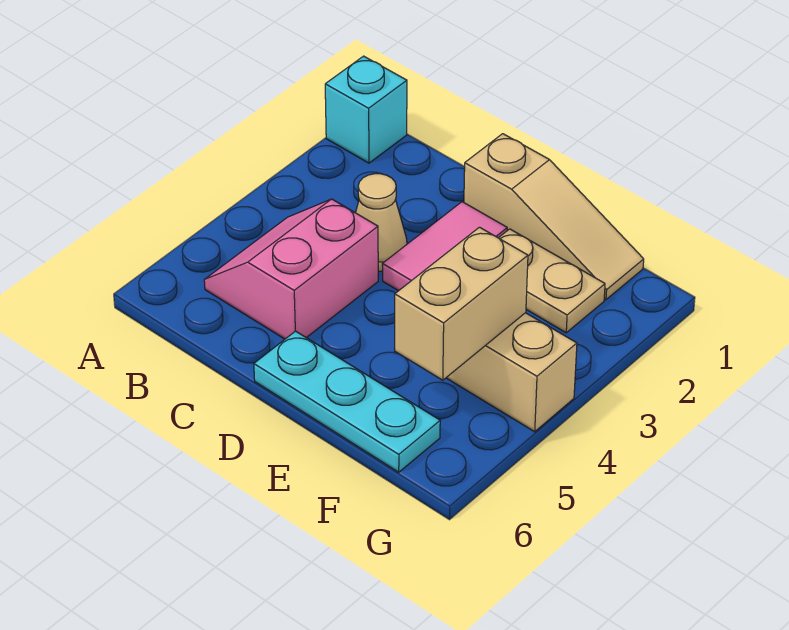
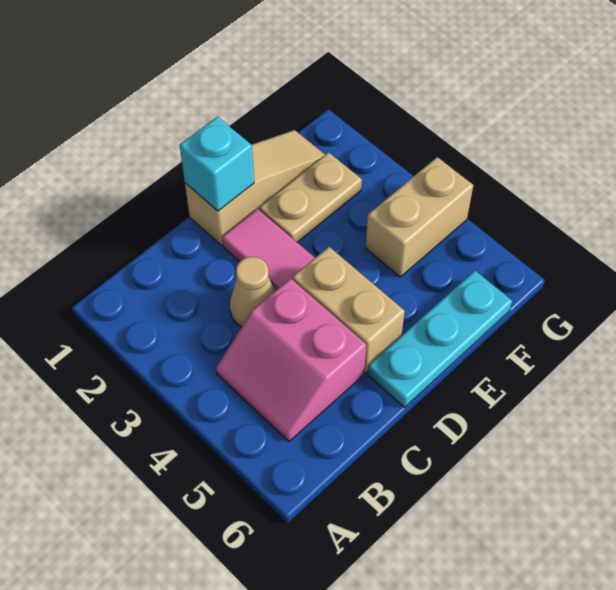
cyan 1x1 brick [325,56,407,163] -> cyan 1x1 brick moved to [180,117,254,211]
tan 1x2 brick [395,227,528,380] -> tan 1x2 brick moved to [293,247,405,373]

